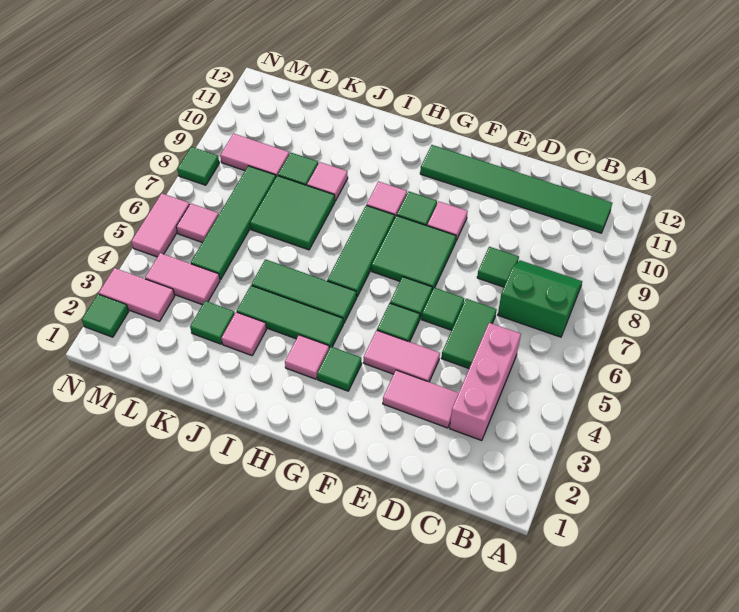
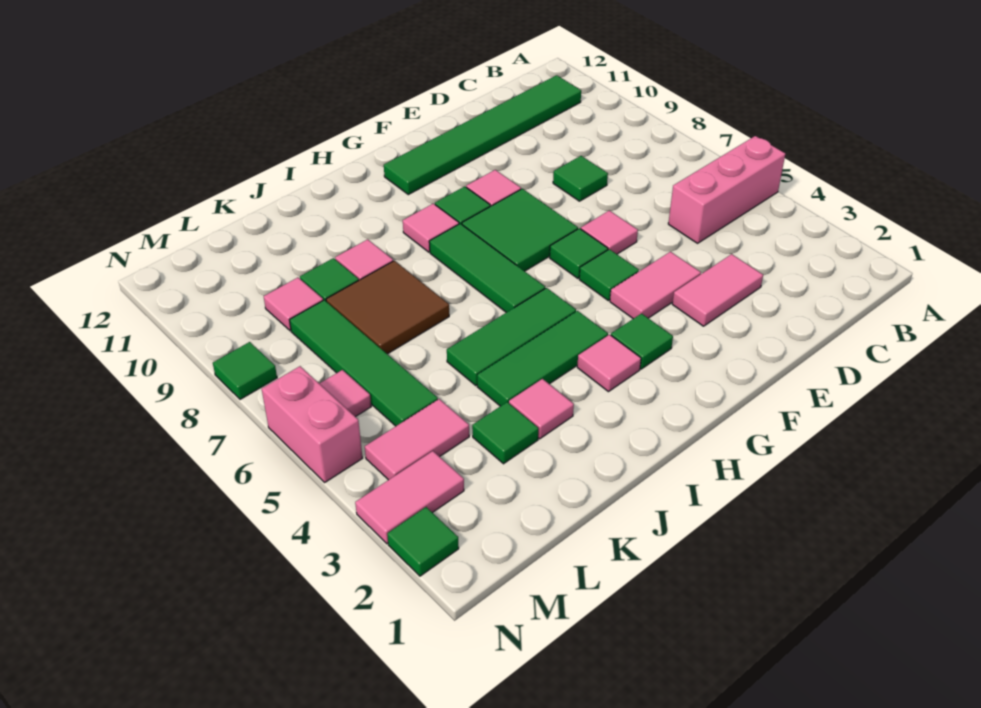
green 2x2 slope [498,260,582,337] -> none
pink 1x3 brick [450,323,521,441] -> pink 1x3 brick turned to [668,136,785,243]
green 1x2 tile [442,299,497,368] -> none
green 1x1 tile [422,288,464,330] -> pink 1x1 tile [581,210,638,254]
green 2x2 tile [250,176,335,250] -> brown 2x2 tile [326,261,449,354]
pink 1x2 tile [220,134,289,177] -> pink 1x1 tile [264,278,323,331]
pink 1x2 tile [131,194,190,257] -> pink 1x2 brick [262,366,362,482]

